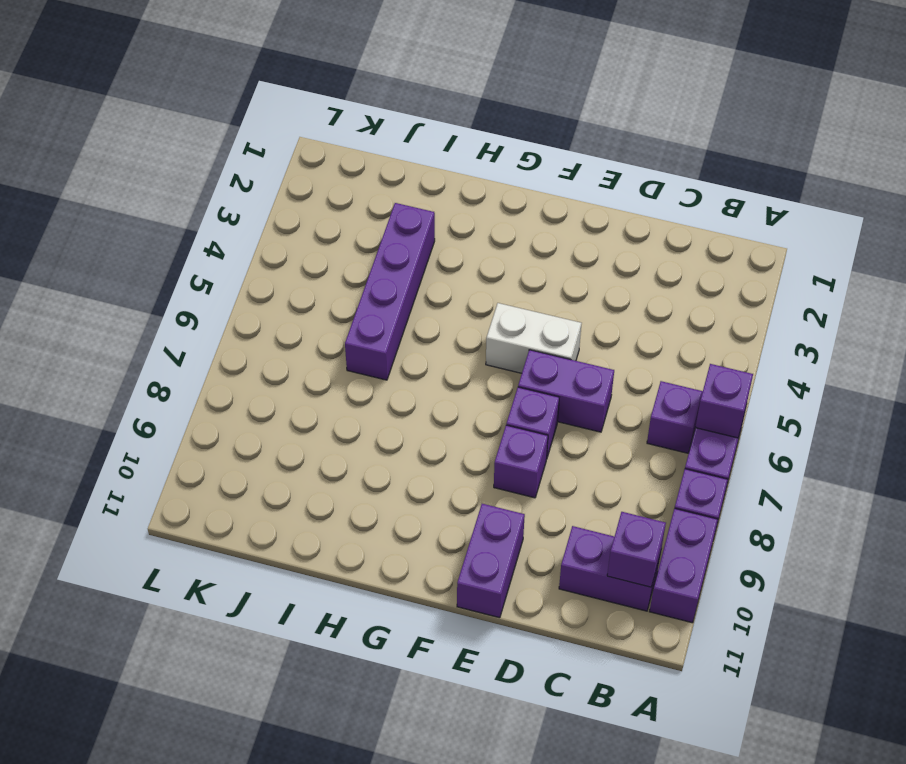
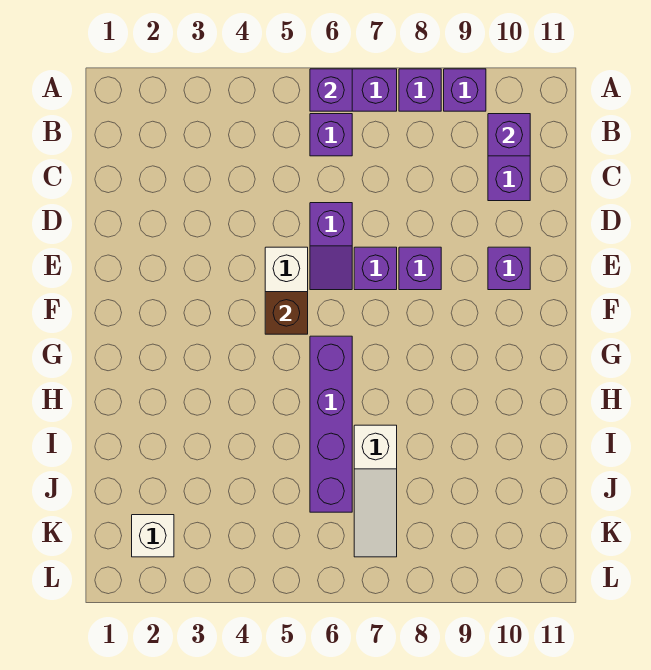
purple 1x2 brick [649,508,718,623] -> purple 1x1 brick [444,69,486,111]
purple 1x2 brick [518,350,614,432] -> purple 1x2 slope [310,203,352,290]
purple 1x2 brick [457,504,525,618] -> purple 1x1 brick [488,247,530,290]
none -> brown 1x1 brick [265,292,308,334]
purple 1x4 brick [345,203,435,380] -> purple 1x4 brick turned to [310,336,352,512]
none -> white 1x3 slope [354,425,397,557]
none -> white 1x1 brick [132,515,174,557]

